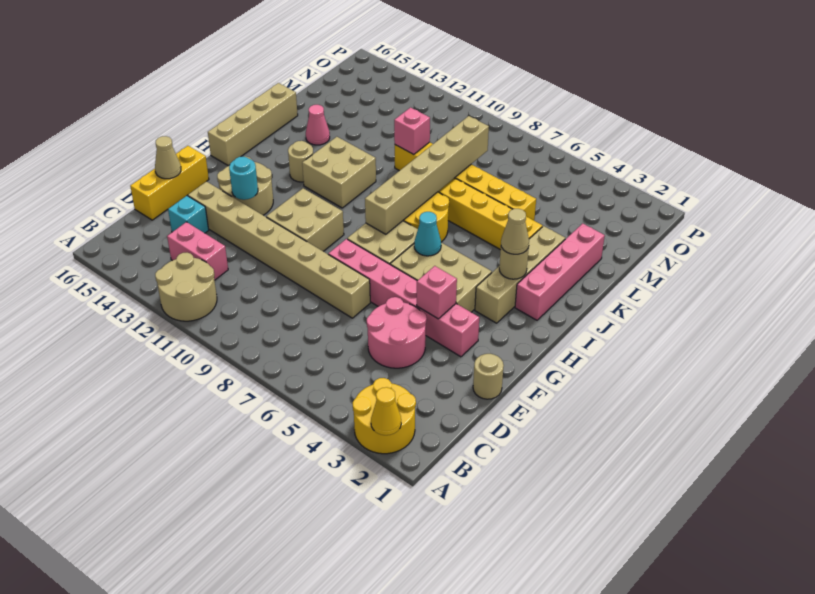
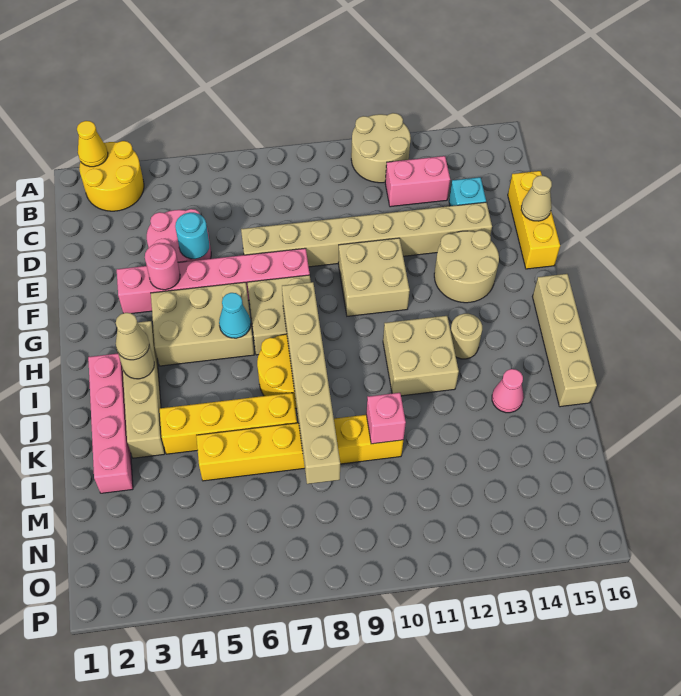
tan 1x1 round brick [473,354,504,399] -> none
pink 1x1 brick [417,266,457,319] -> pink 1x1 round brick [145,243,180,290]
cyan 1x1 round brick [229,157,258,200] -> cyan 1x1 round brick moved to [175,212,209,259]

